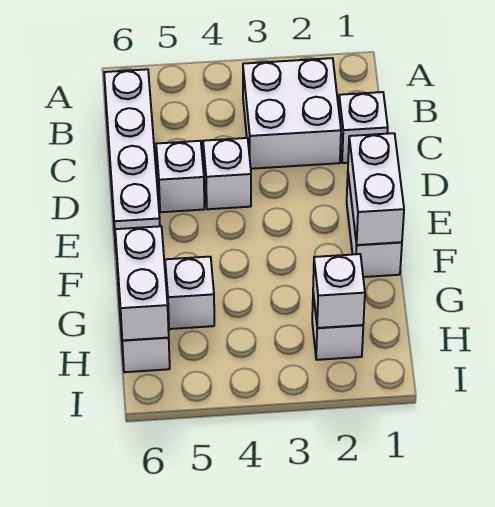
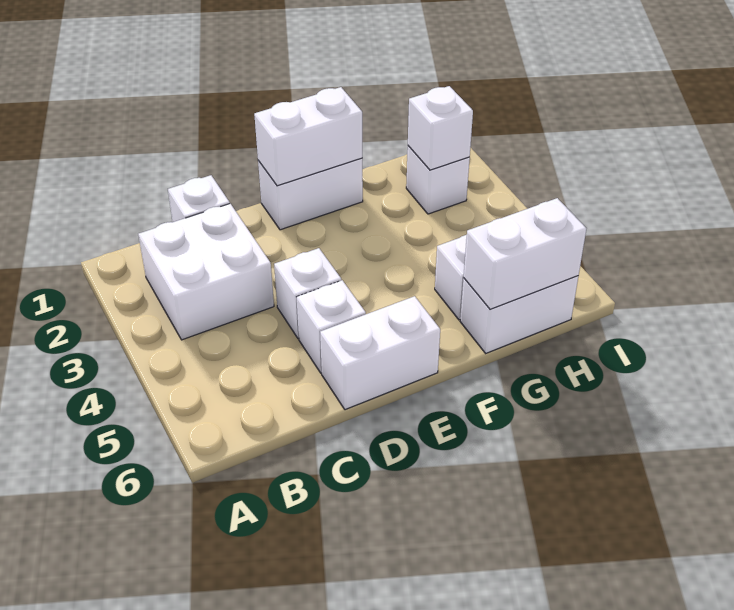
white 1x4 brick [104,69,160,254] -> white 1x2 brick [320,296,440,410]

